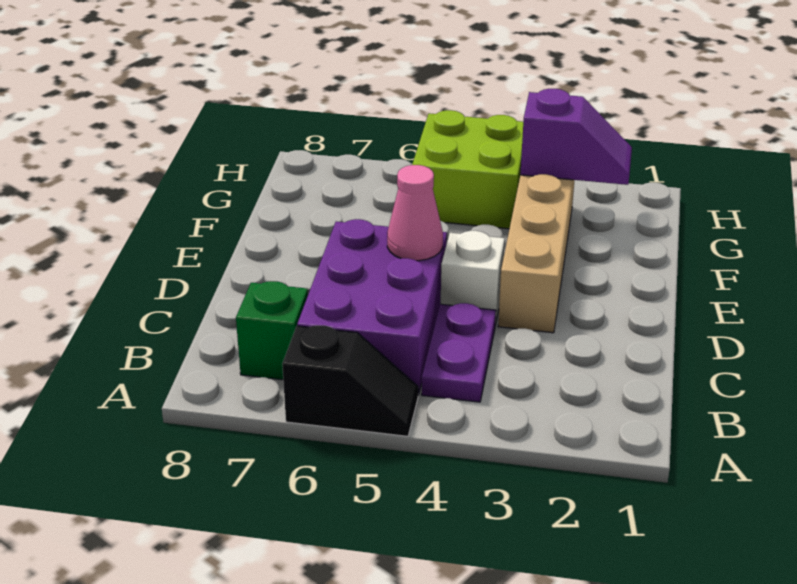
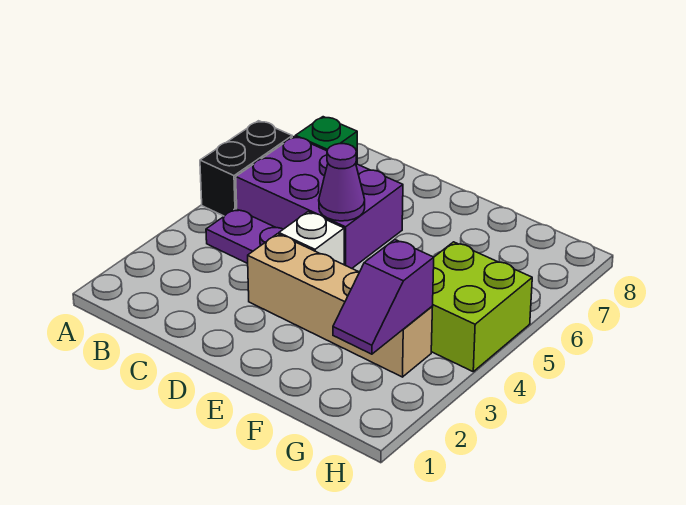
black 1x2 slope [282,325,418,436] -> black 1x2 brick [200,121,292,216]
pink 1x1 cone [387,165,443,261] -> purple 1x1 cone [319,144,365,221]

